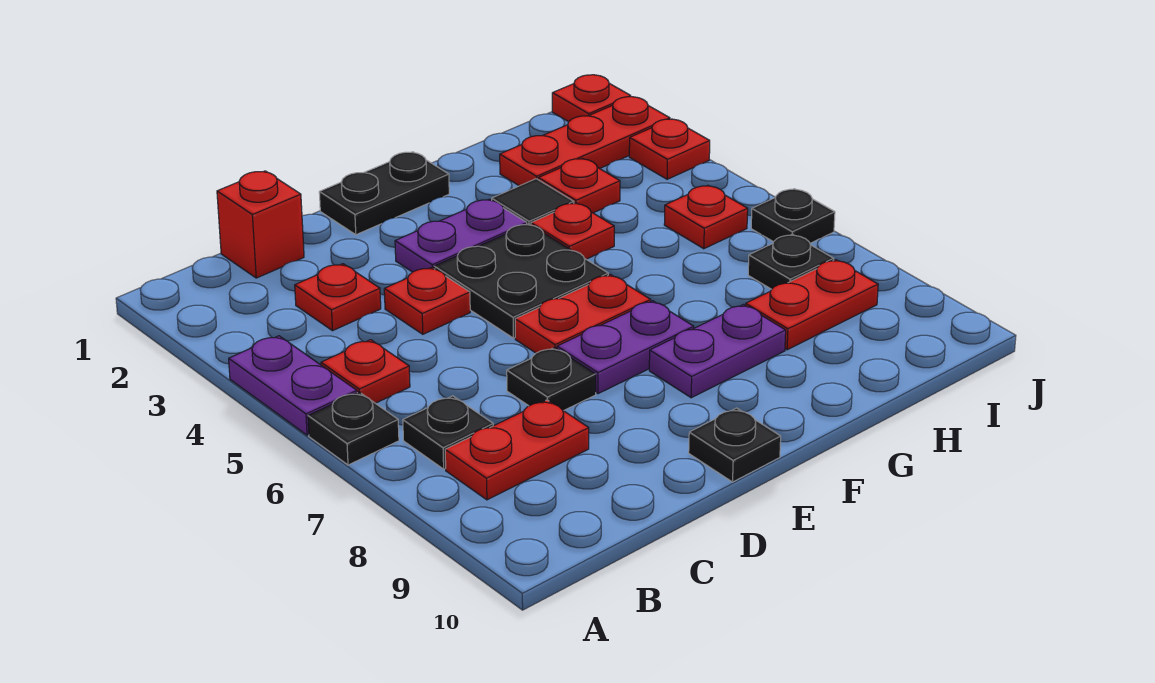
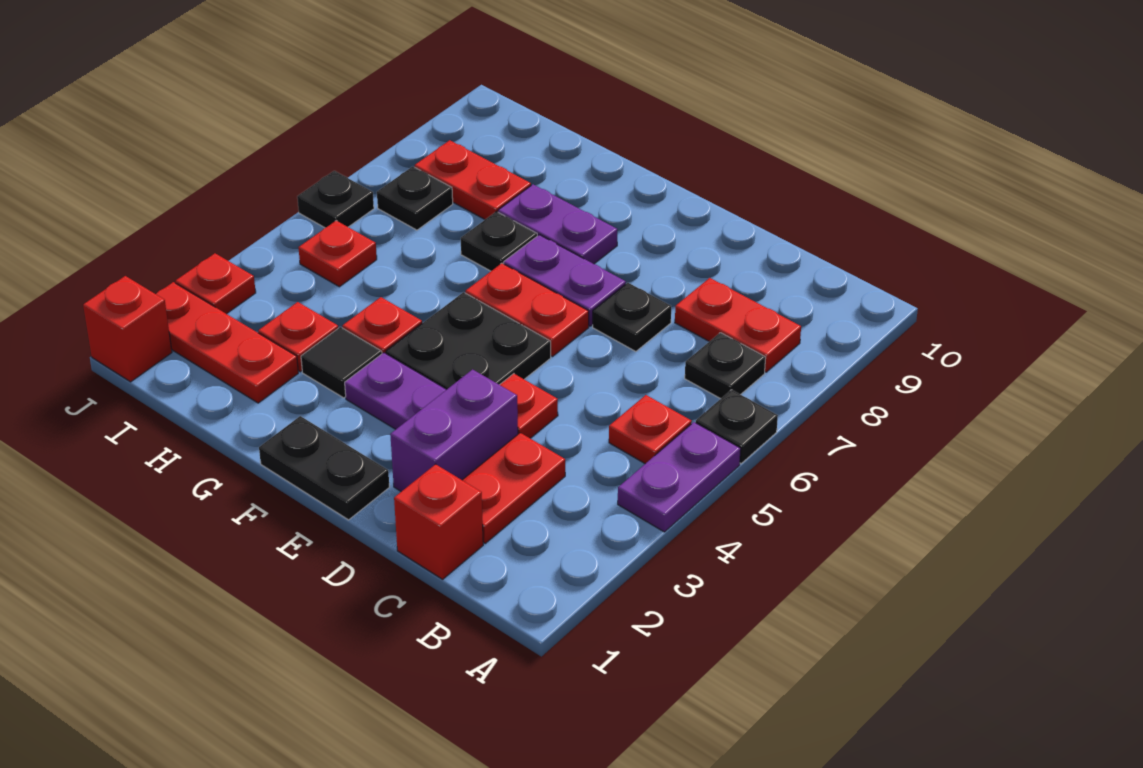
red 1x1 plate [295,264,381,331] -> red 1x2 plate [463,433,565,543]
none -> purple 1x2 brick [390,369,518,492]
black 1x1 plate [689,408,781,482] -> black 1x1 plate moved to [461,212,537,271]
red 1x1 plate [552,75,631,122] -> red 1x1 brick [83,276,172,382]

